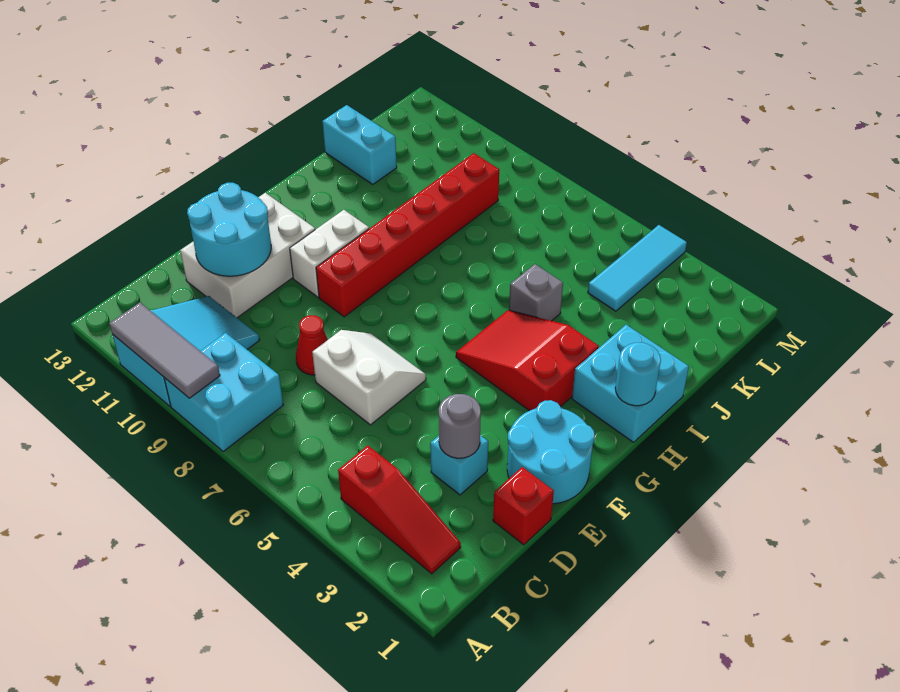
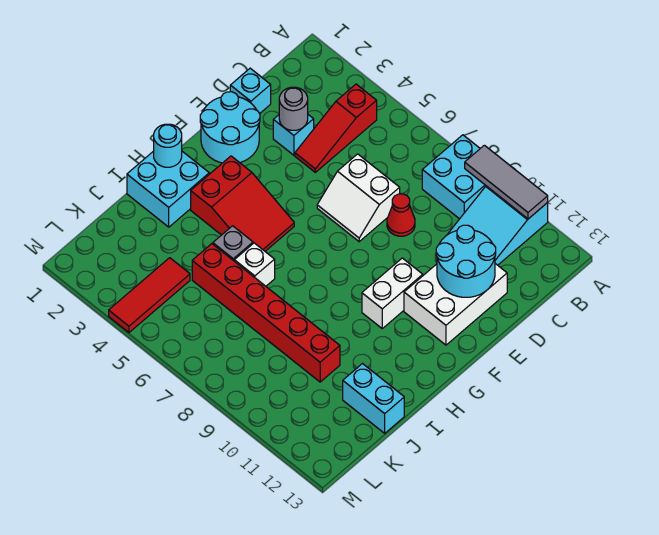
red 1x3 slope [338,446,461,574] -> red 1x3 slope turned to [295,84,377,172]
red 1x1 brick [493,467,554,545] -> cyan 1x1 brick [230,68,271,114]
red 1x6 brick [316,153,499,317] -> red 1x6 brick turned to [192,244,340,382]
none -> white 1x1 brick [234,243,275,286]
cyan 1x3 tile [588,225,687,311] -> red 1x3 tile [109,258,190,332]

